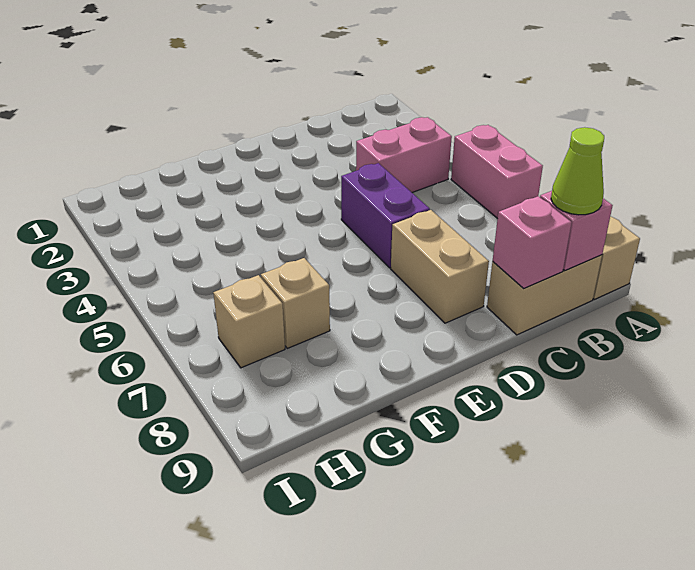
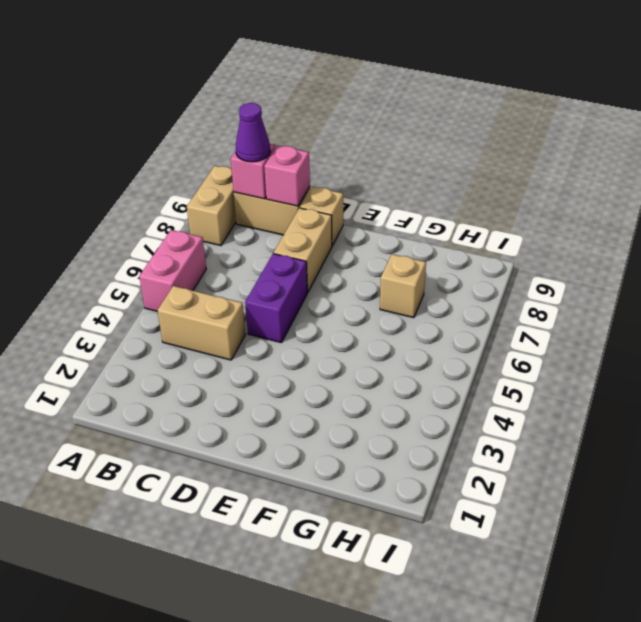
pink 1x2 brick [356,117,452,192] -> tan 1x2 brick [158,286,245,360]
lime 1x1 cone [551,127,604,215] -> purple 1x1 cone [236,103,270,162]
tan 1x1 brick [213,275,285,368] -> tan 1x1 brick moved to [300,187,343,246]

